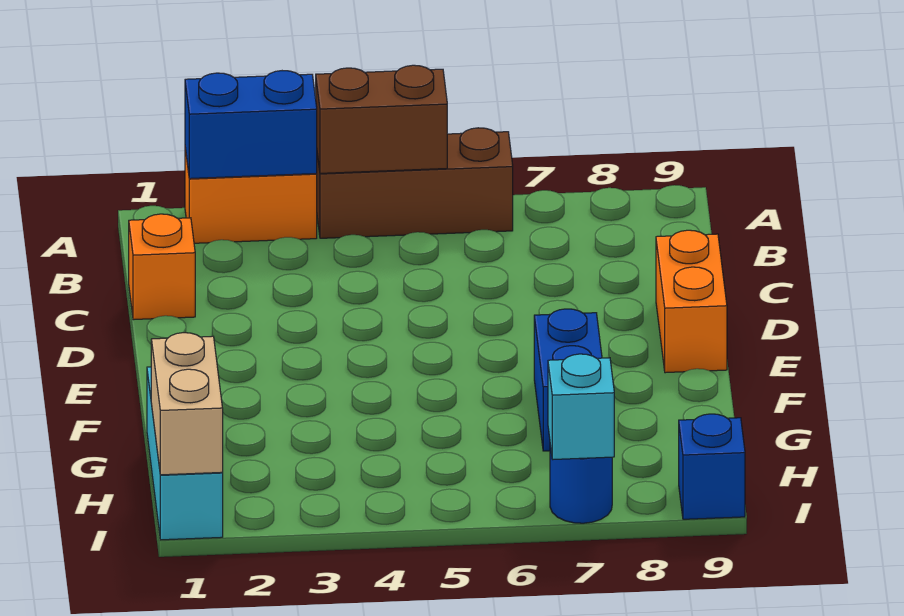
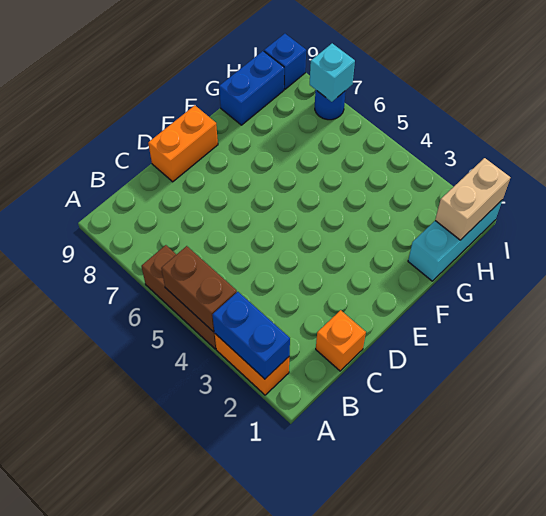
blue 1x2 brick [534,309,602,451] -> blue 1x2 brick moved to [219,51,284,125]

